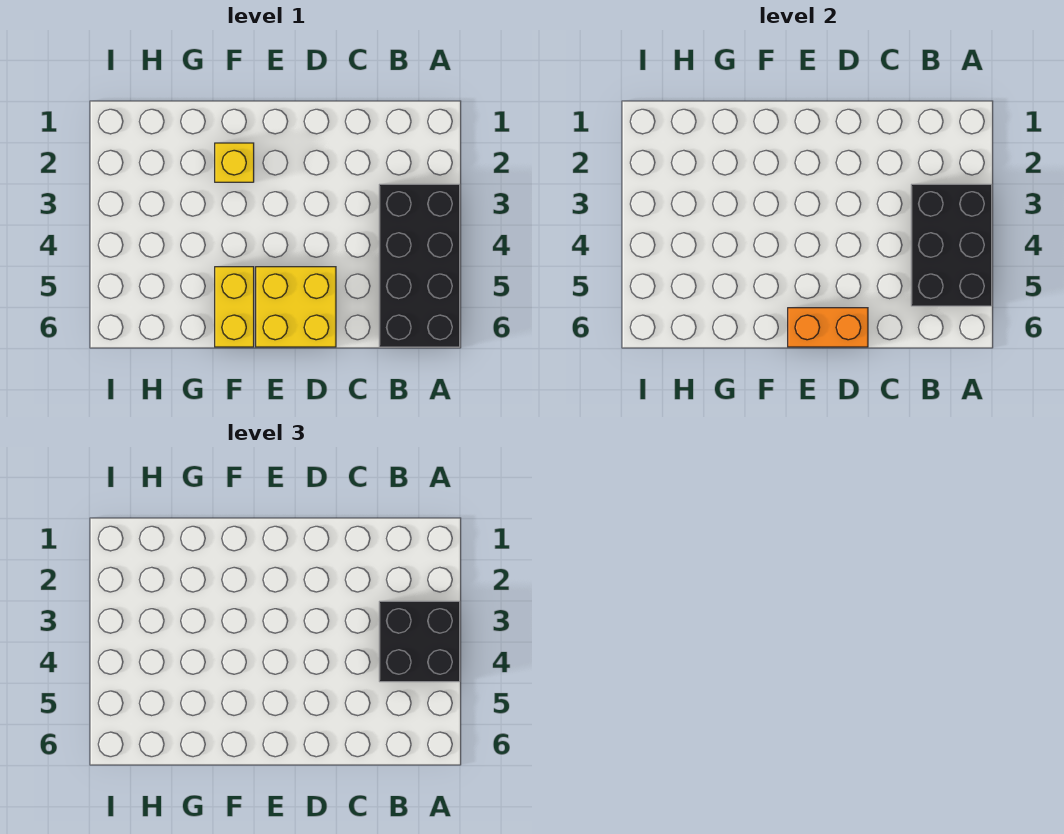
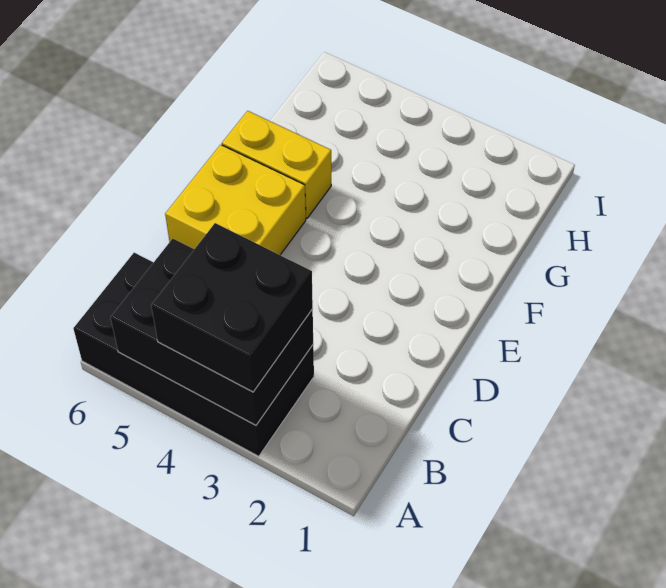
orange 1x2 brick [788,308,868,347] -> none
yellow 1x1 brick [215,143,254,182] -> none

